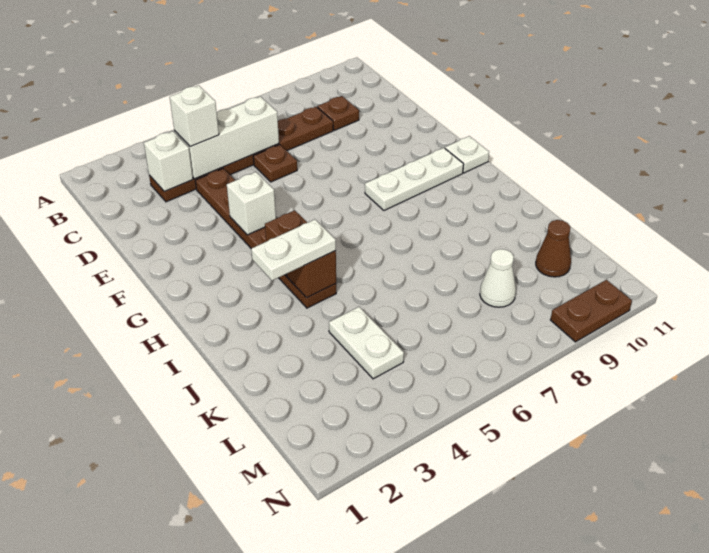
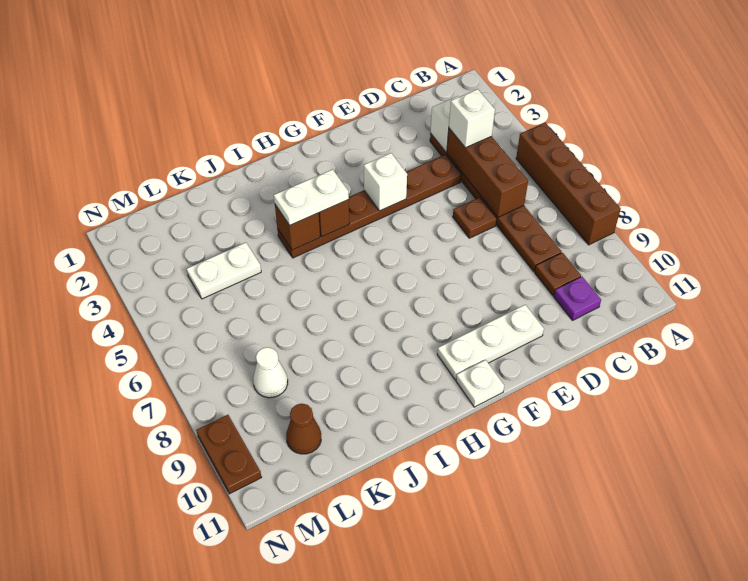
none -> brown 1x4 brick [516,123,621,245]
white 1x3 brick [174,97,279,179] -> brown 1x3 brick [447,128,528,217]
none -> purple 1x1 plate [554,277,601,320]
white 1x3 plate [365,148,464,210] -> white 1x3 plate turned to [437,305,544,380]
white 1x2 plate [251,219,336,281] -> white 1x2 plate turned to [274,169,349,225]

